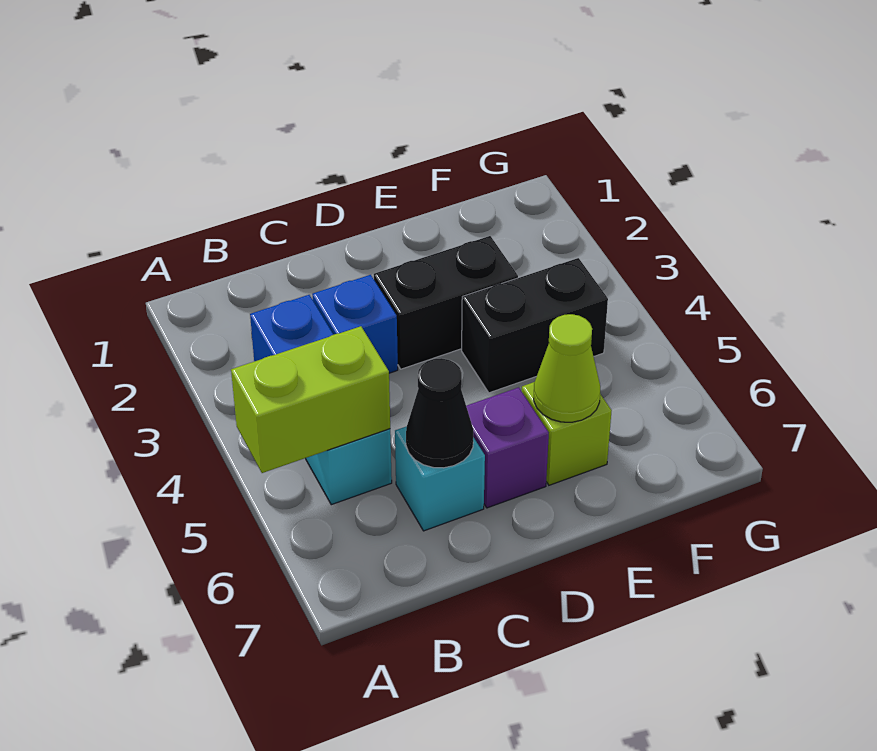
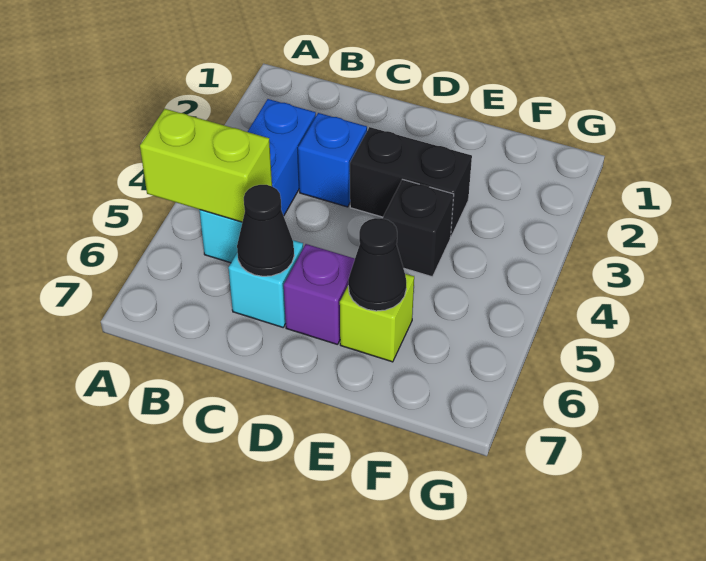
black 1x2 brick [462,258,608,393] -> black 1x1 brick [383,179,454,277]
lime 1x1 cone [534,314,600,422] -> black 1x1 cone [348,218,406,311]

